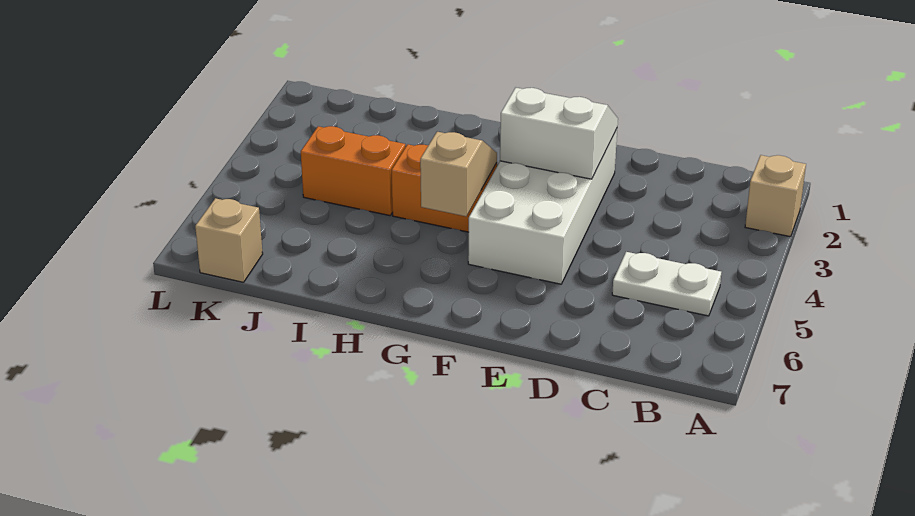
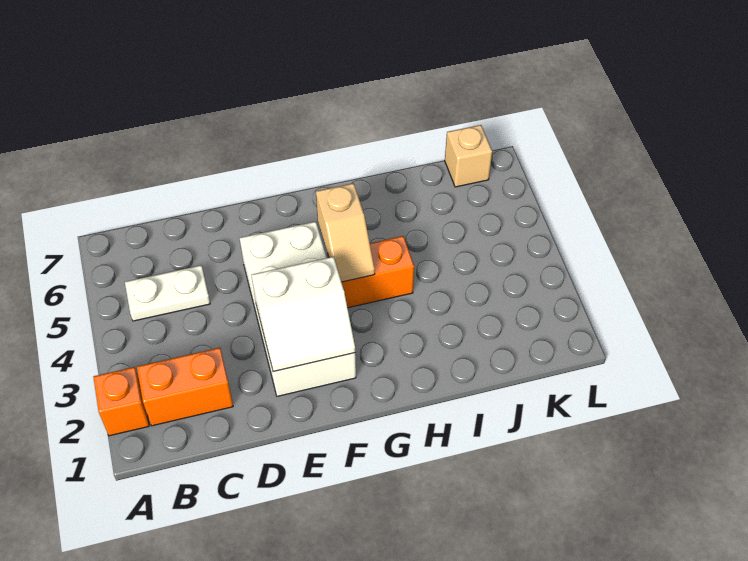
tan 1x1 brick [745,155,806,237] -> orange 1x1 brick [93,367,149,436]
orange 1x2 brick [301,126,405,216] -> orange 1x2 brick moved to [137,348,233,426]

